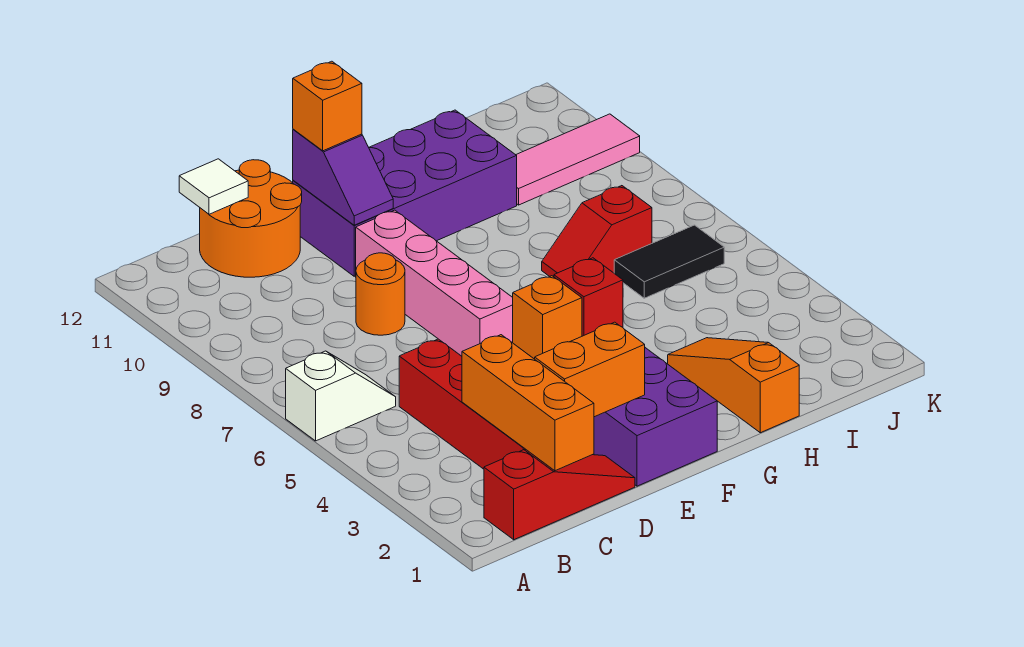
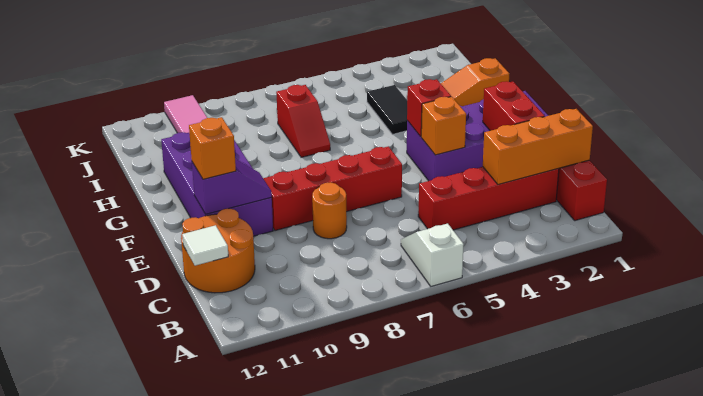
orange 1x2 brick [535,322,645,417] -> red 1x2 brick [483,81,545,131]
pink 1x4 brick [356,210,513,356] -> red 1x4 brick [263,146,402,231]
black 1x2 tile [614,225,724,298] -> black 1x2 tile moved to [367,85,407,134]

